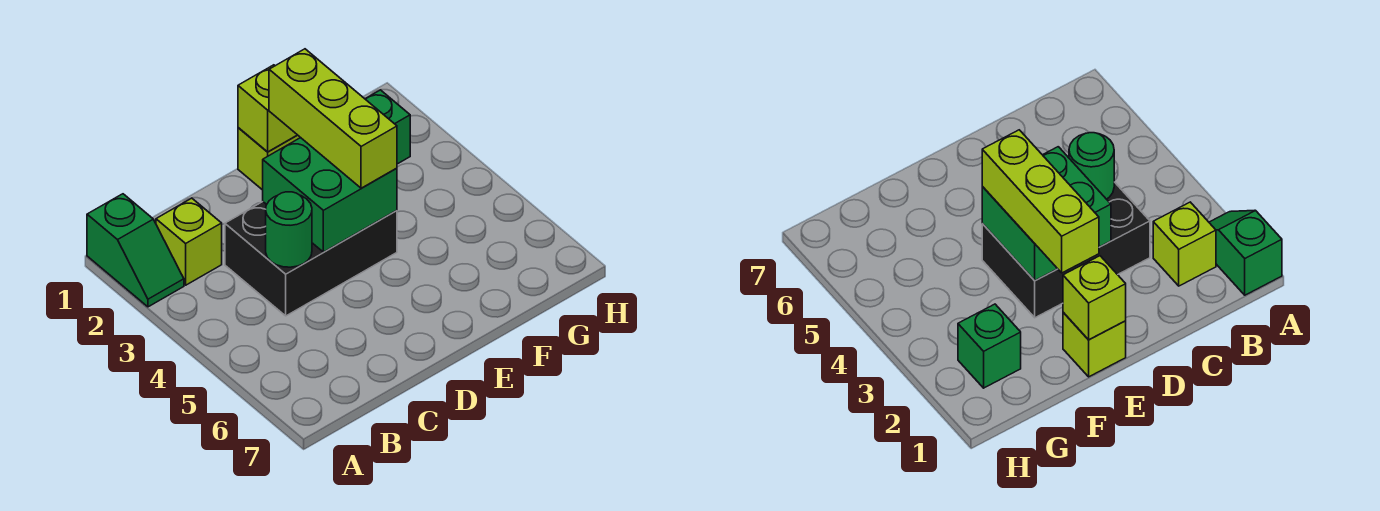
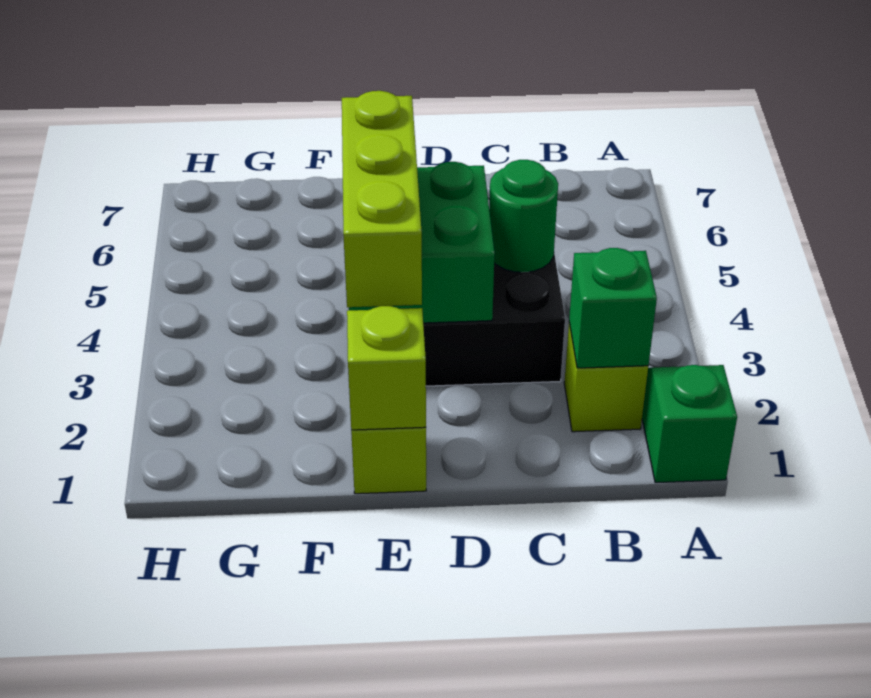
green 1x1 brick [366,90,410,164] -> green 1x1 brick moved to [569,248,657,368]

